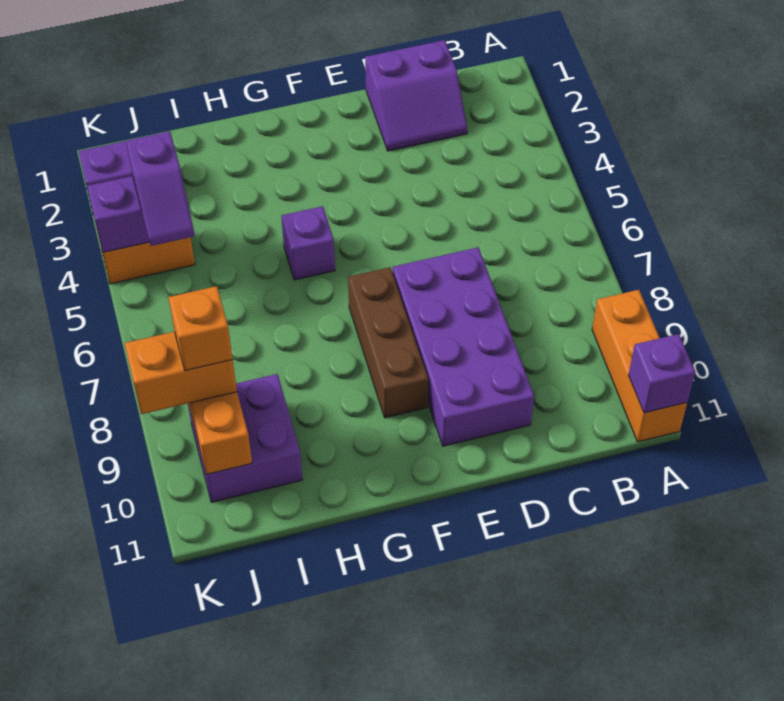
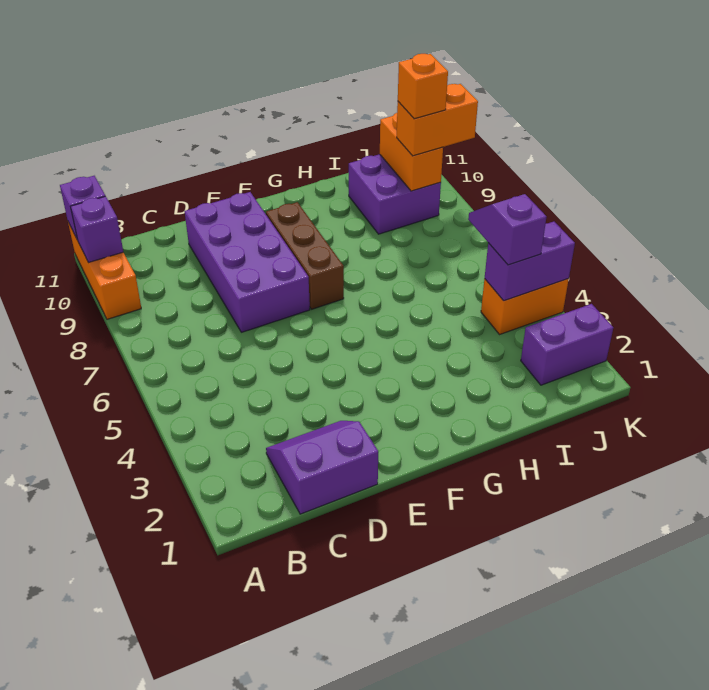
purple 1x1 brick [281,206,335,280] -> purple 1x1 brick moved to [70,196,123,263]

